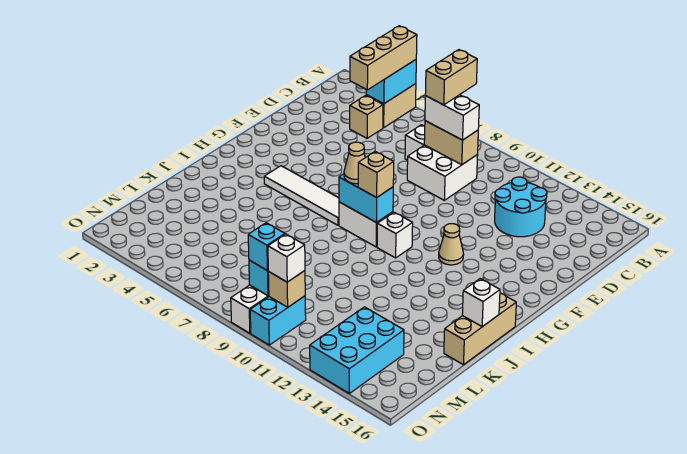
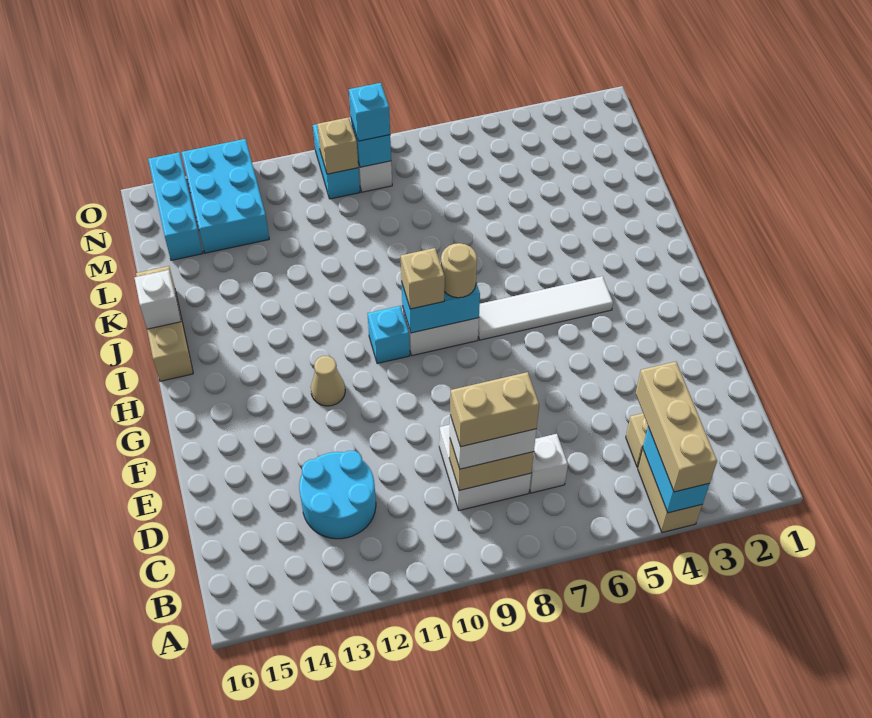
tan 1x2 brick [425,50,477,105] -> tan 1x2 brick turned to [450,372,539,447]
tan 1x1 cone [344,142,365,184] -> tan 1x1 round brick [441,243,477,298]
white 1x1 brick [377,212,413,258] -> cyan 1x1 brick [367,306,410,364]
none -> cyan 1x3 brick [148,152,203,260]
white 1x1 brick [268,234,305,282] -> none

